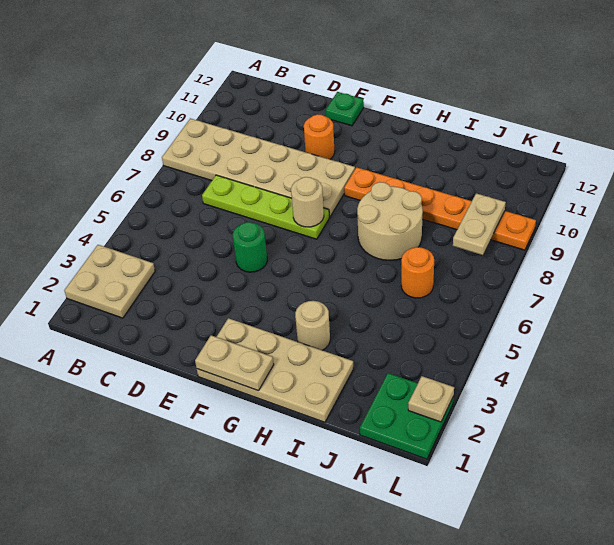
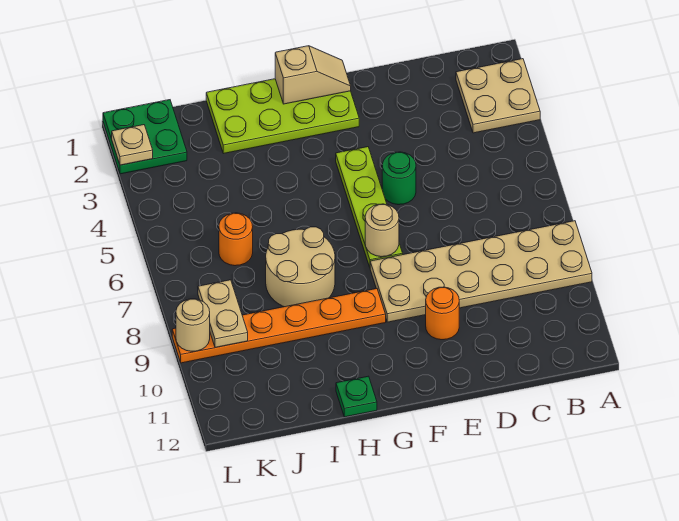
lime 1x4 plate [202,175,329,239] -> lime 1x4 plate turned to [336,147,403,267]
green 1x1 plate [326,92,364,126] -> green 1x1 plate moved to [336,376,377,417]
tan 2x4 plate [197,318,354,422] -> lime 2x4 plate [206,79,359,154]
tan 1x2 plate [195,335,274,391] -> tan 1x2 slope [275,46,351,104]
tan 1x1 round brick [295,301,330,350] -> tan 1x1 round brick moved to [176,299,210,351]

